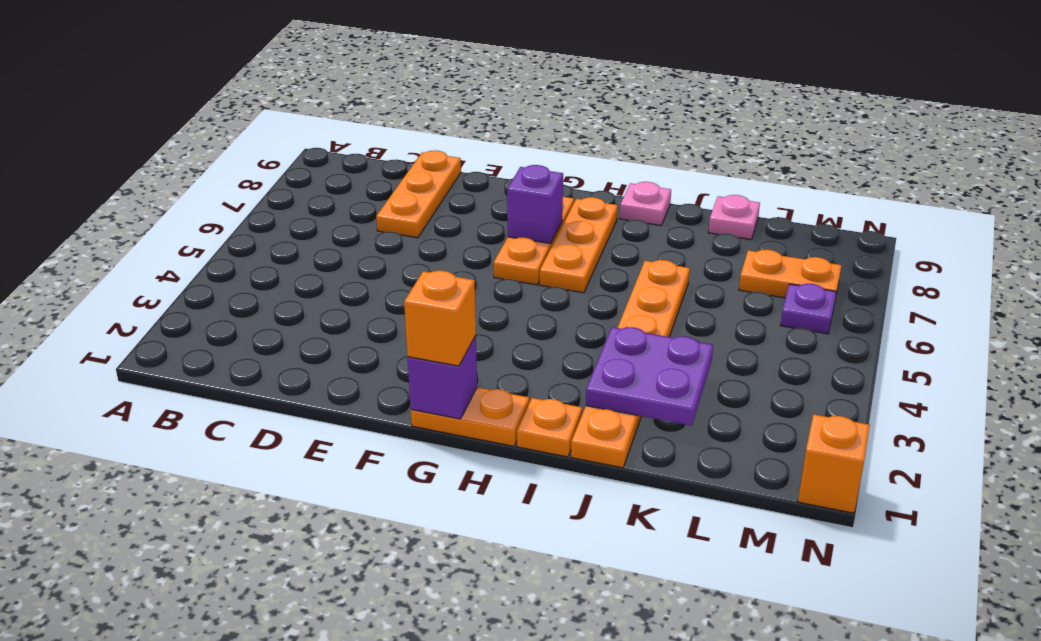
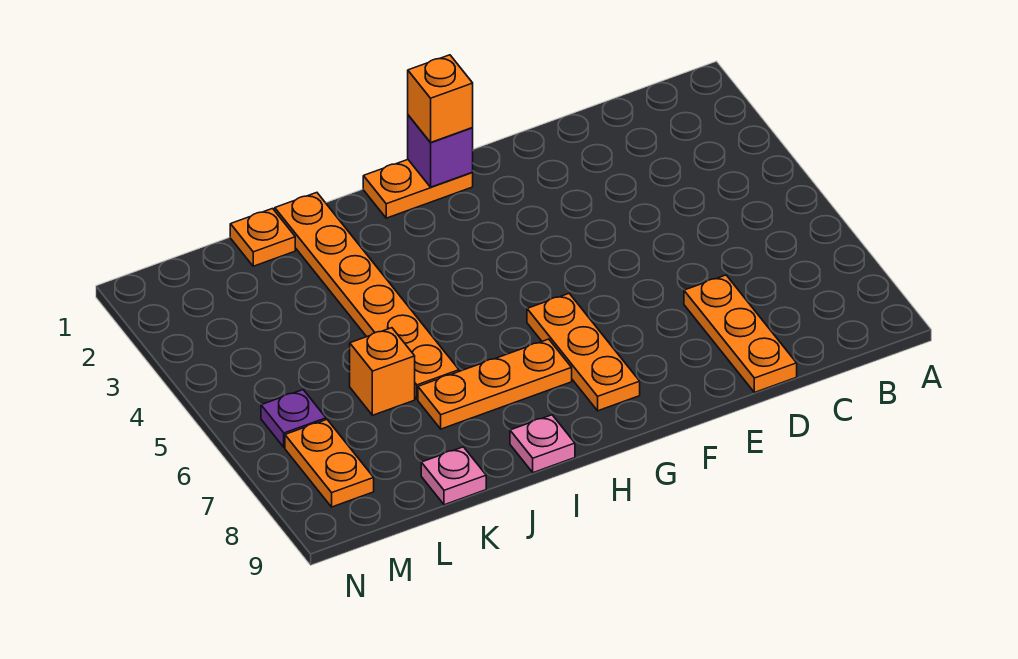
purple 1x1 brick [507,165,563,244] -> none
orange 1x3 plate [540,197,618,293] -> orange 1x3 plate turned to [418,339,572,429]
orange 1x1 plate [517,398,582,457] -> orange 1x1 plate moved to [230,209,295,266]
purple 2x2 plate [586,327,713,425] -> none
orange 1x2 plate [739,250,842,298] -> orange 1x2 plate turned to [285,420,374,507]
orange 1x1 brick [798,414,870,513] -> orange 1x1 brick moved to [350,328,415,415]

